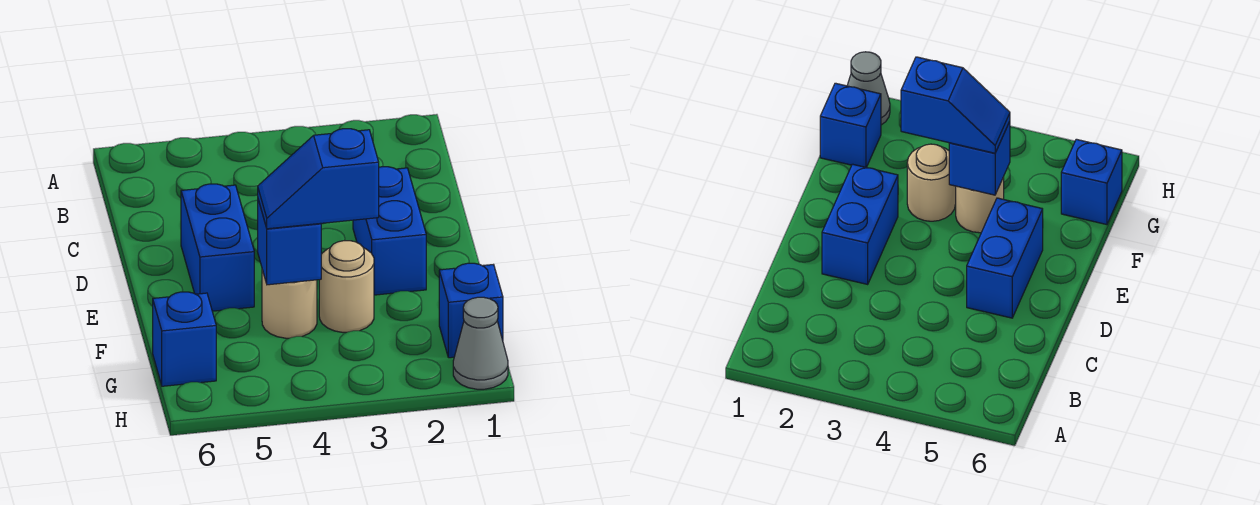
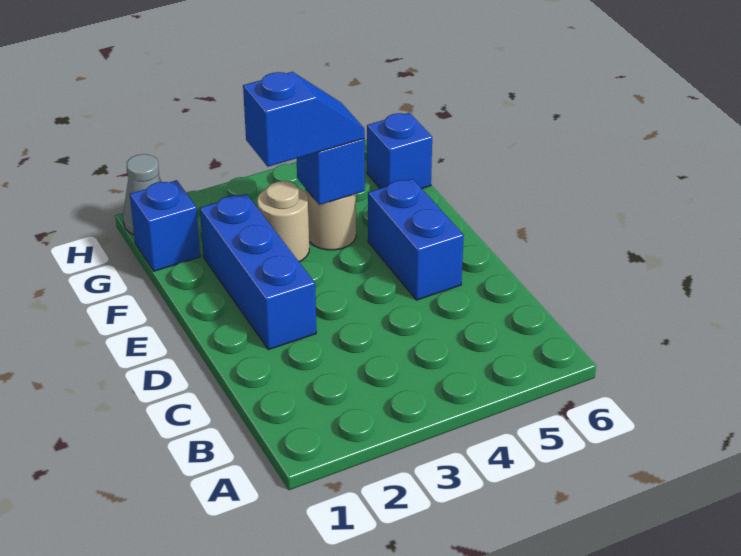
blue 1x2 brick [353,167,426,295] -> blue 1x3 brick [200,194,316,350]

